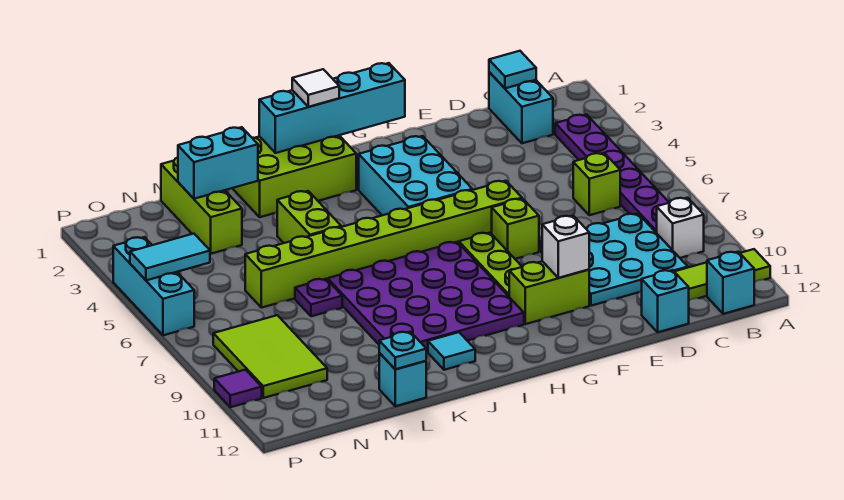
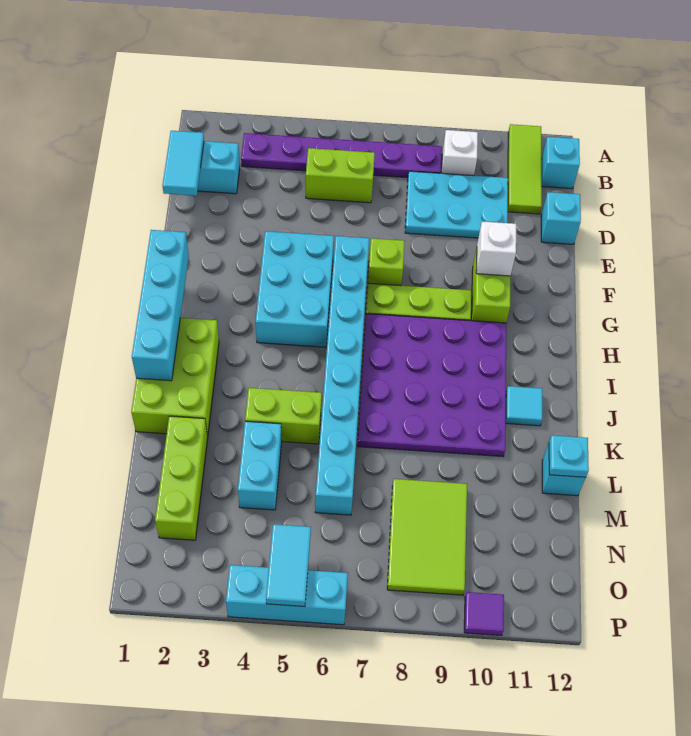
cyan 1x1 tile [489,51,536,88] -> cyan 1x2 tile [163,131,204,196]
lime 1x1 brick [573,153,620,215] -> lime 1x2 brick [306,148,375,203]
cyan 3x3 plate [541,214,688,306] -> cyan 2x3 plate [405,171,508,238]
lime 1x8 brick [245,181,522,308] -> cyan 1x8 brick [315,236,369,515]
cyan 2x3 brick [359,136,472,215] -> cyan 2x3 brick turned to [256,231,334,347]
white 1x1 tile [292,69,339,107] -> none
cyan 1x2 brick [178,127,258,199] -> cyan 1x2 brick moved to [238,421,282,510]
purple 1x1 plate [295,279,342,316] -> none
lime 1x3 brick [161,157,242,254] -> lime 1x3 brick turned to [155,416,208,540]
lime 2x3 tile [213,315,327,398] -> lime 2x3 tile turned to [387,479,467,595]

